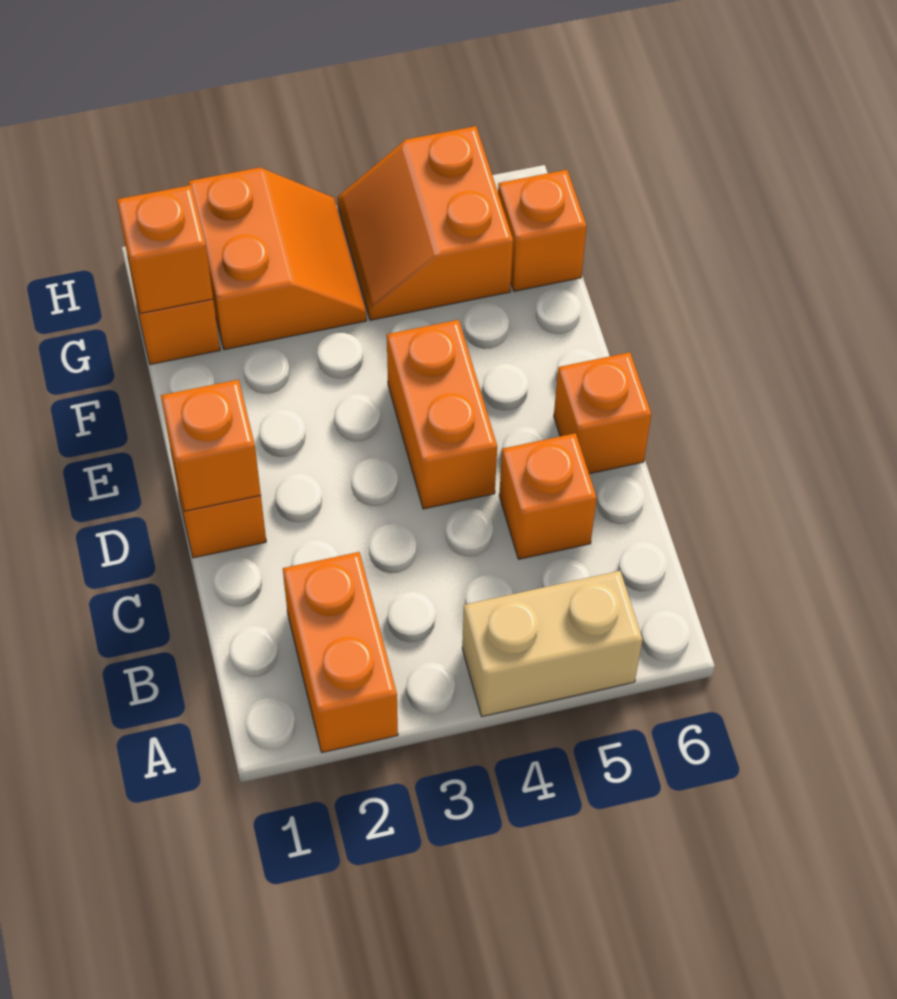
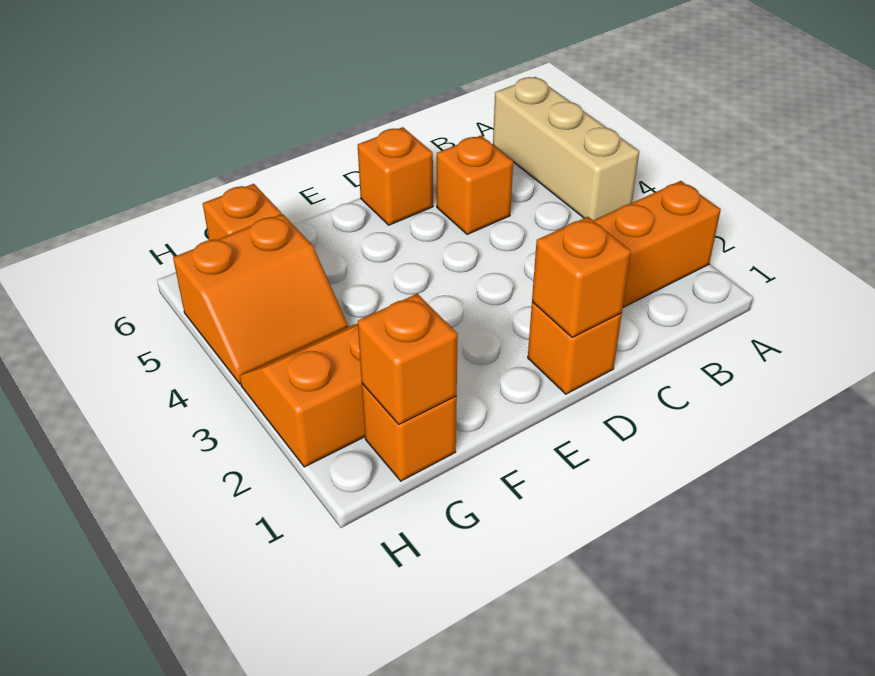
tan 1x2 brick [462,571,643,716] -> tan 1x3 brick [493,77,639,220]
orange 1x2 brick [387,320,497,509] -> none

